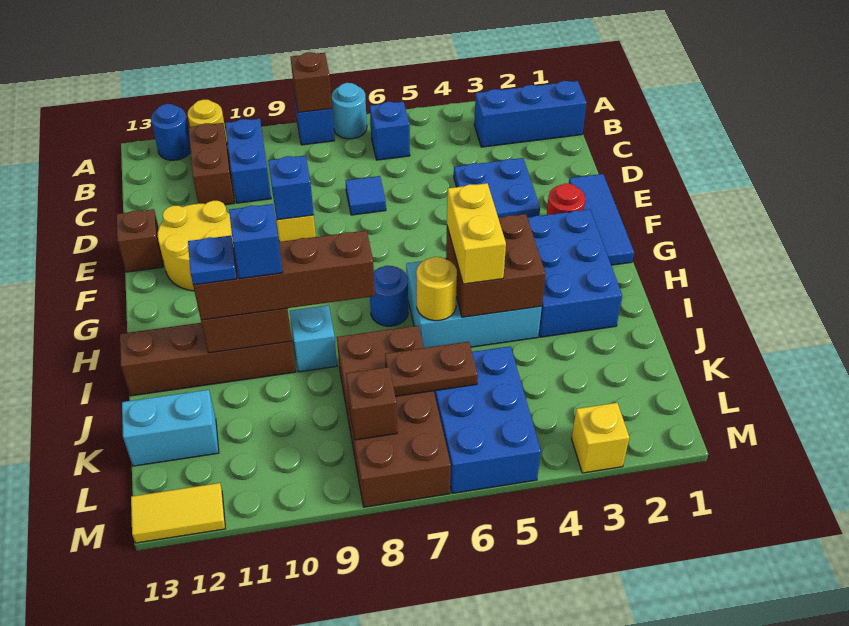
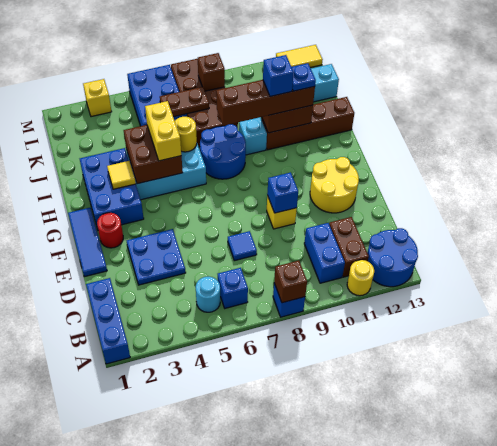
cyan 1x1 round brick [332,83,367,139] -> cyan 1x1 round brick moved to [196,276,220,312]
blue 1x1 round brick [151,104,191,160] -> blue 2x2 round brick [367,228,418,287]
blue 1x3 brick [474,81,586,147] -> blue 1x3 brick turned to [86,278,130,364]
brown 1x1 brick [117,209,163,272] -> none
none -> yellow 1x1 tile [107,161,136,189]
blue 1x1 round brick [370,266,408,326] -> blue 2x2 round brick [200,124,246,179]

